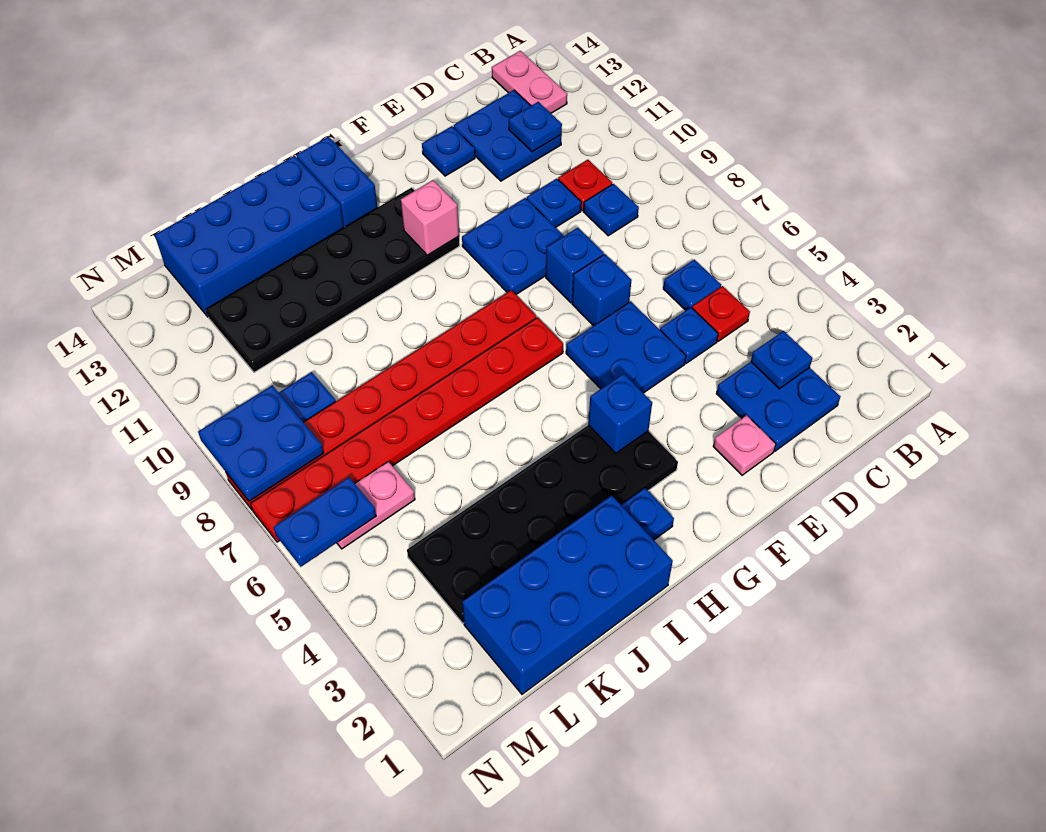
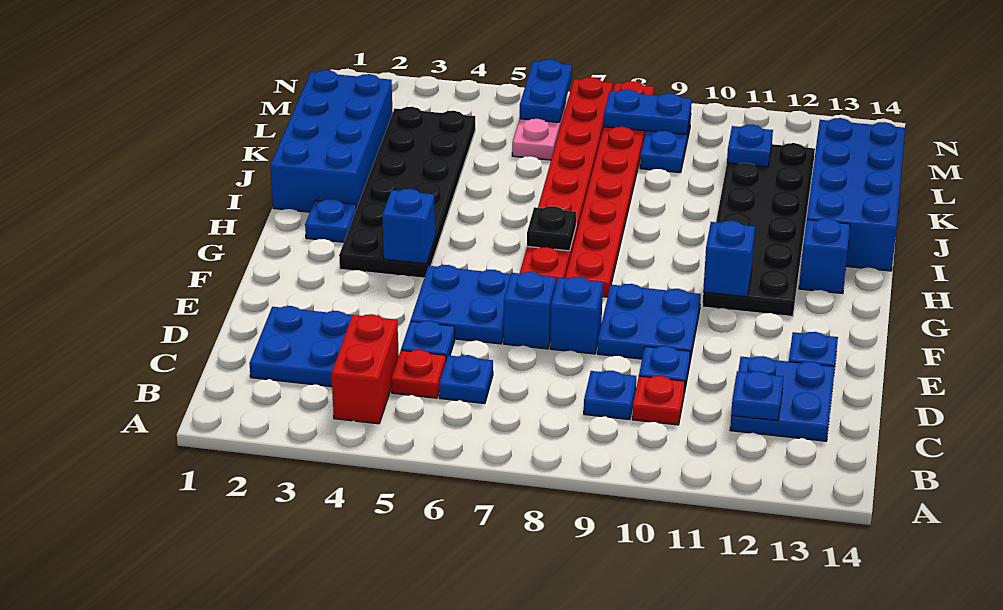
none -> red 1x2 brick [331,314,399,424]
pink 1x2 plate [492,51,567,113] -> none
blue 1x1 plate [751,331,812,389] -> blue 1x1 plate moved to [727,125,773,167]
pink 1x1 plate [713,415,776,475] -> none
pink 1x1 brick [401,180,459,255] -> blue 1x1 brick [703,221,755,297]
none -> black 1x1 plate [527,206,576,251]
blue 1x2 brick [297,137,378,227] -> blue 1x1 brick [799,218,850,294]
blue 2x2 plate [198,385,324,501] -> blue 1x2 plate [604,89,692,135]

